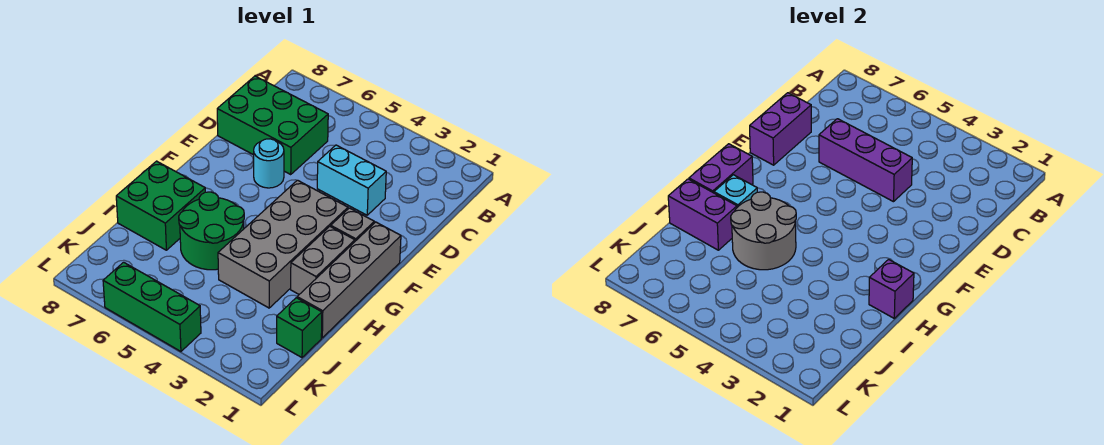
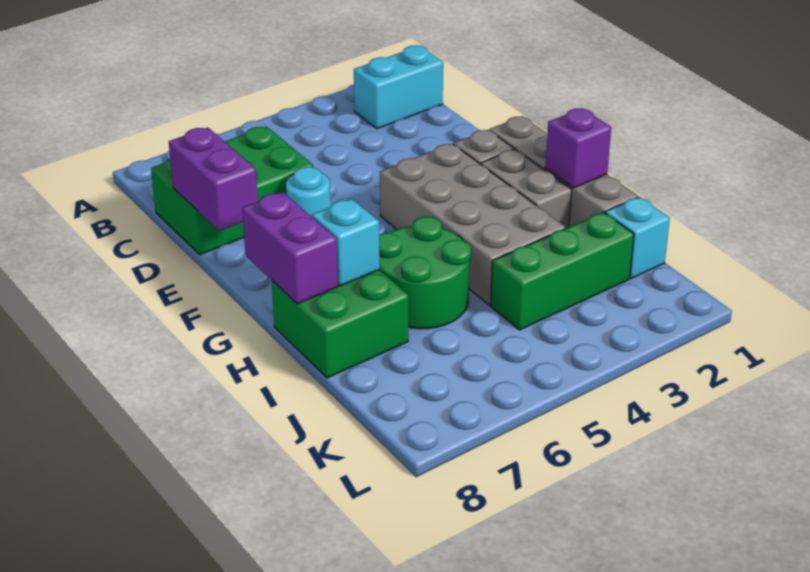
cyan 1x2 brick [317,145,386,215] -> cyan 1x2 brick moved to [354,45,443,129]
purple 1x3 brick [819,119,912,202] -> none
grey 2x2 round brick [731,192,796,270] -> none
purple 1x2 brick [668,179,737,250] -> none
green 1x1 brick [277,298,322,357] -> cyan 1x1 brick [605,197,670,279]
green 1x3 brick [103,262,201,351] -> green 1x3 brick moved to [491,212,634,330]

